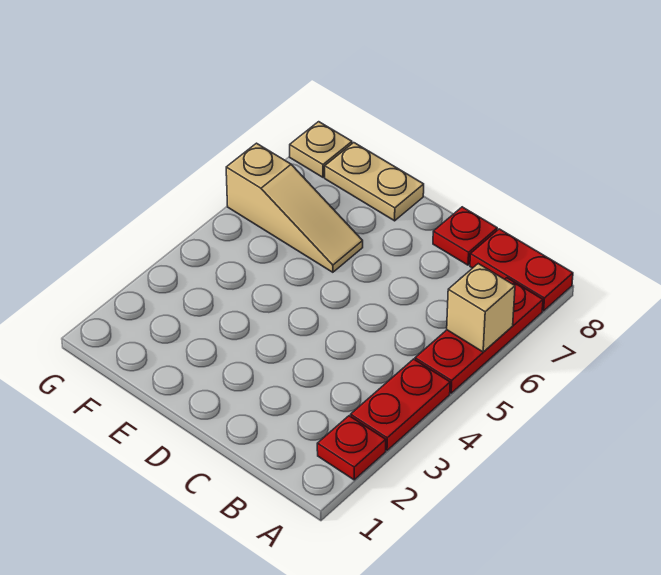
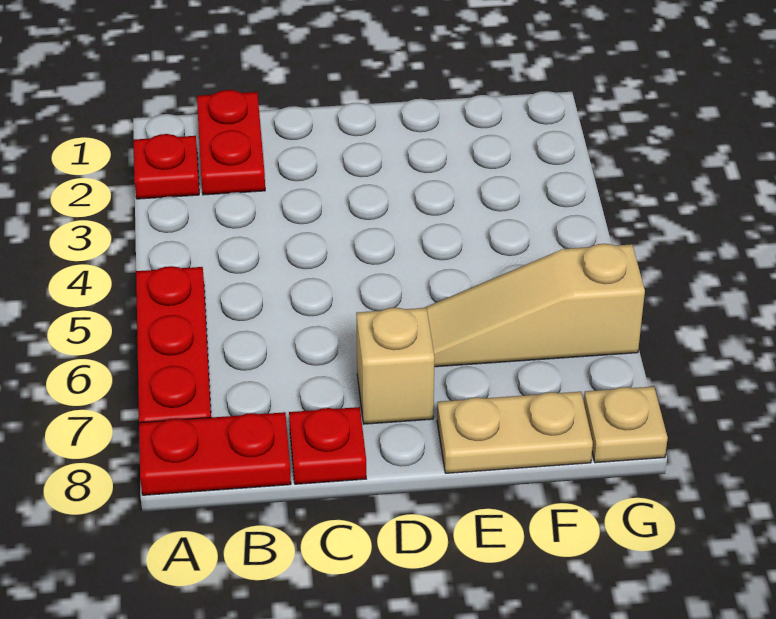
red 1x2 plate [351,359,450,450] -> red 1x2 plate moved to [197,90,265,195]
tan 1x1 brick [447,264,515,352] -> tan 1x1 brick moved to [356,308,435,424]

